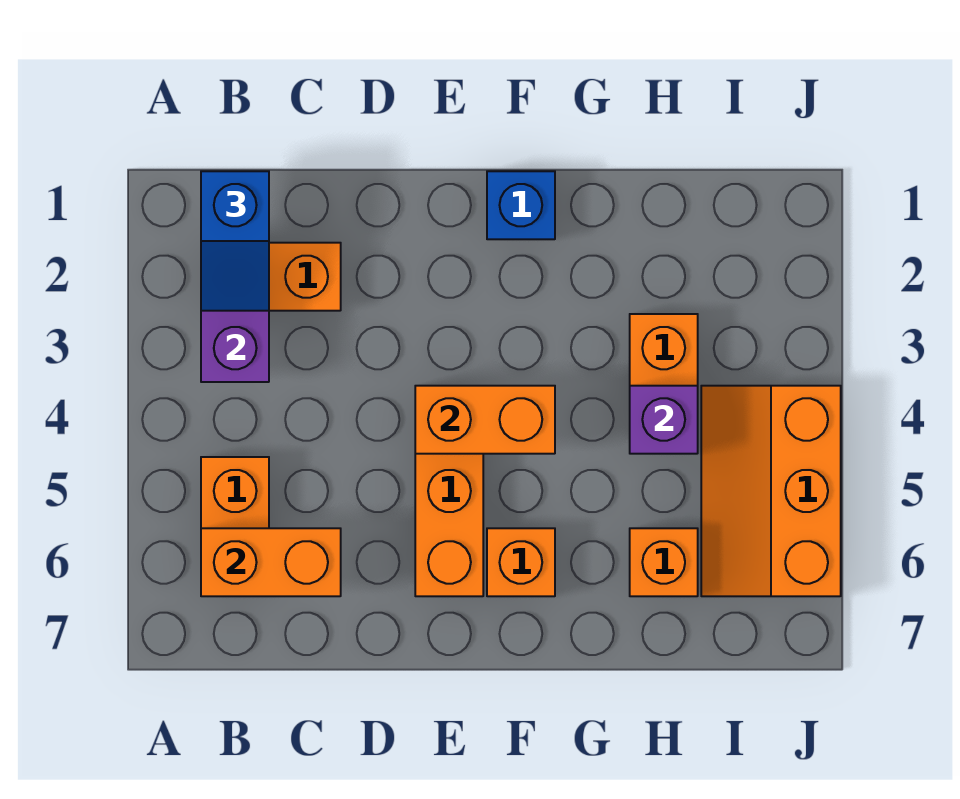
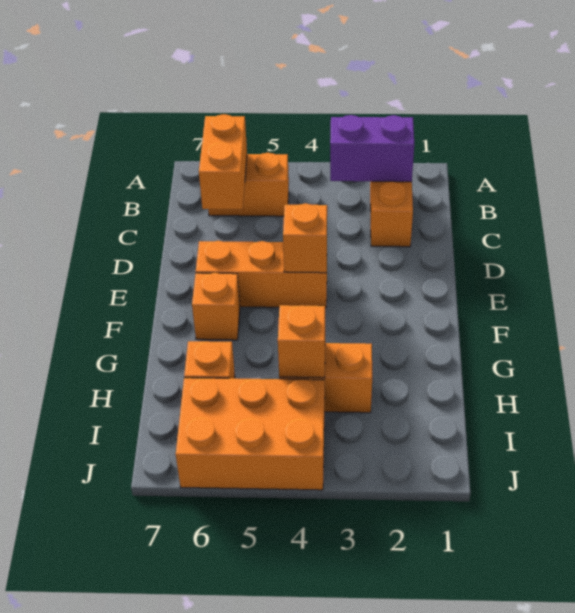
blue 1x2 slope [201,171,269,311] -> none
orange 1x2 brick [415,386,555,454] -> orange 1x1 brick [283,203,327,273]
blue 1x1 brick [487,171,555,239] -> none
purple 1x1 brick [630,386,698,454] -> orange 1x1 brick [278,305,325,378]
orange 2x3 slope [701,386,841,596] -> orange 2x3 brick [176,378,325,490]

